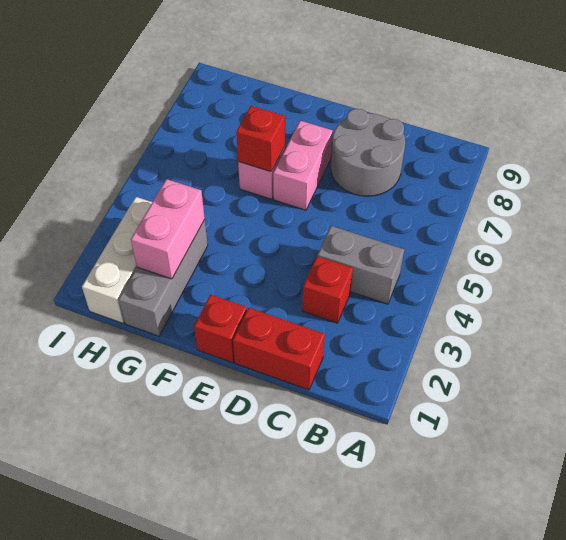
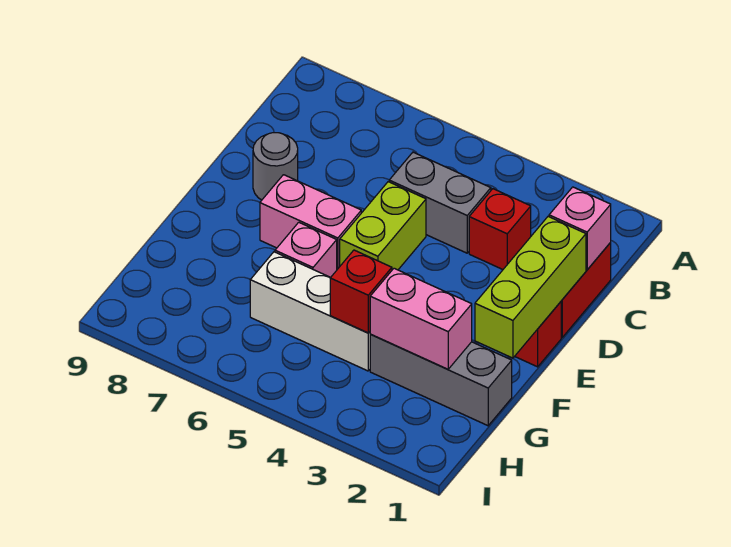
grey 1x2 brick [318,226,404,304] -> grey 1x2 brick turned to [389,152,491,253]
none -> pink 1x1 brick [549,187,611,270]
grey 2x2 round brick [331,109,405,196] -> grey 1x1 round brick [253,133,298,200]
none -> lime 1x3 brick [475,217,586,358]
none -> lime 1x2 brick [340,182,426,270]
red 1x1 brick [236,106,285,172] -> red 1x1 brick moved to [330,250,392,333]
white 1x3 brick [82,197,152,323] -> white 1x3 brick moved to [250,252,370,371]

